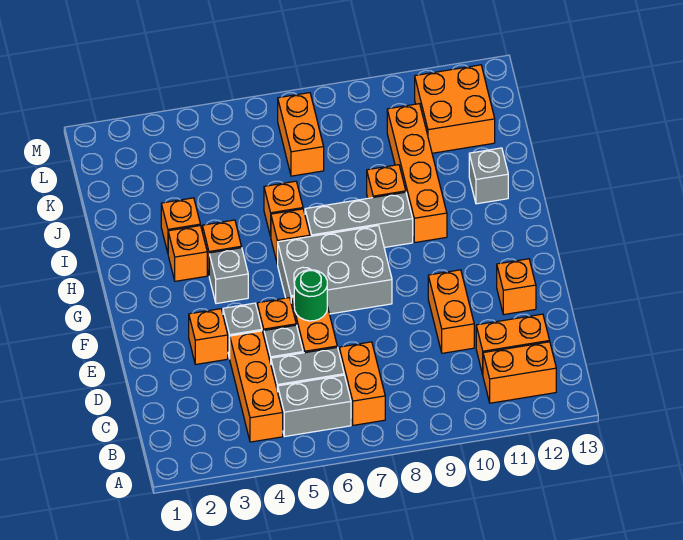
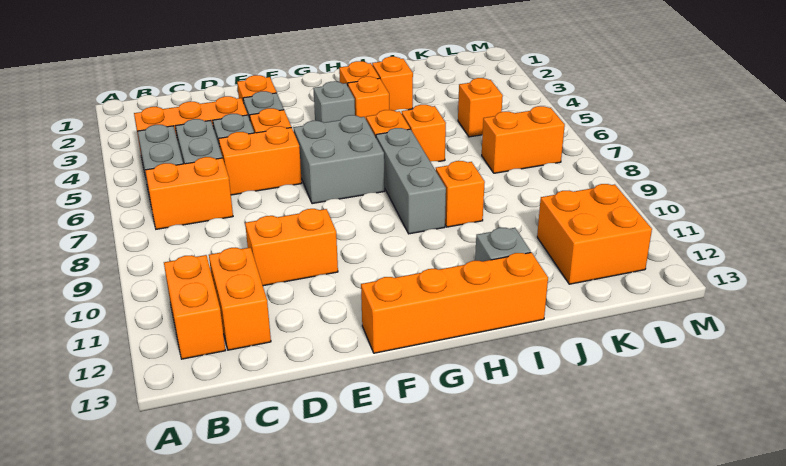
green 1x1 round brick [294,270,327,321] -> none
orange 1x1 brick [497,259,536,315] -> orange 1x1 brick moved to [458,78,503,137]
grey 2x3 brick [278,226,392,314] -> grey 2x2 brick [293,115,385,204]
orange 1x4 brick [387,104,447,243] -> orange 1x4 brick moved to [361,252,548,353]

